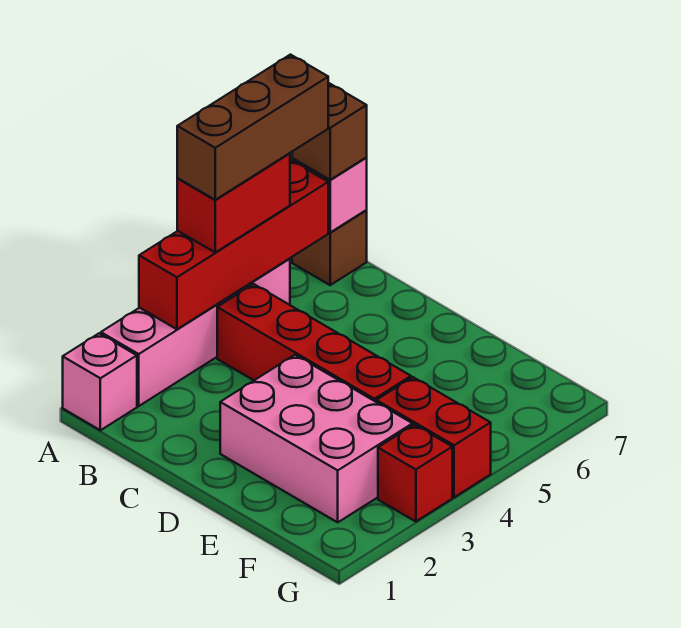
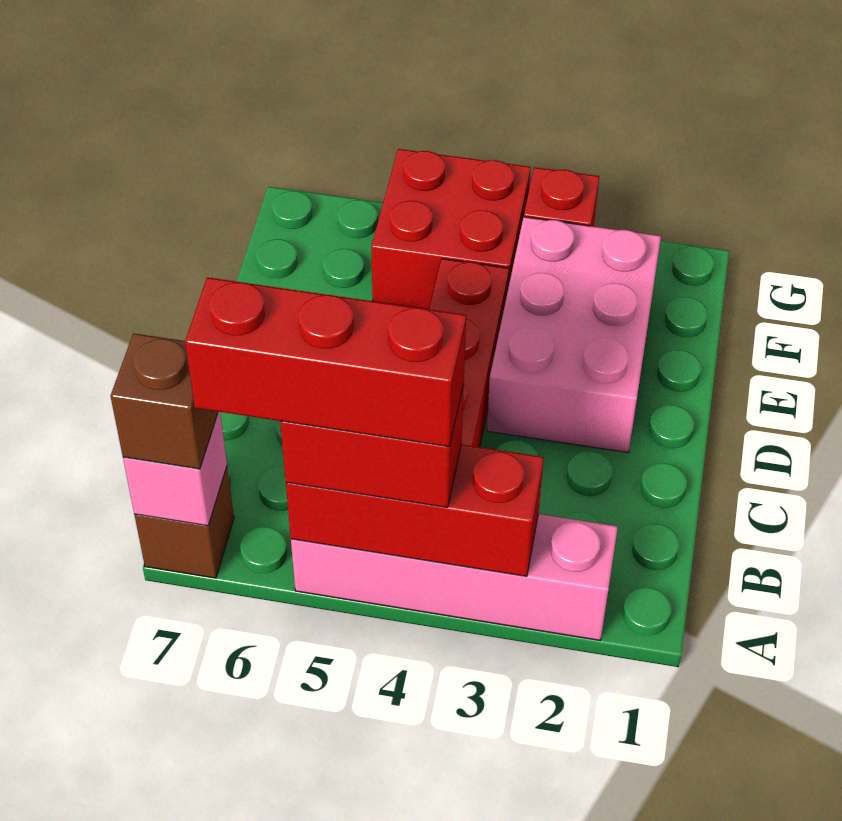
pink 1x1 brick [63,334,137,430] -> none
red 1x4 brick [139,160,328,329] -> red 1x3 brick [286,444,544,576]
brown 1x3 brick [177,55,328,200] -> red 1x3 brick [185,277,466,447]
red 1x2 brick [376,377,491,497] -> red 2x2 brick [371,149,531,309]

